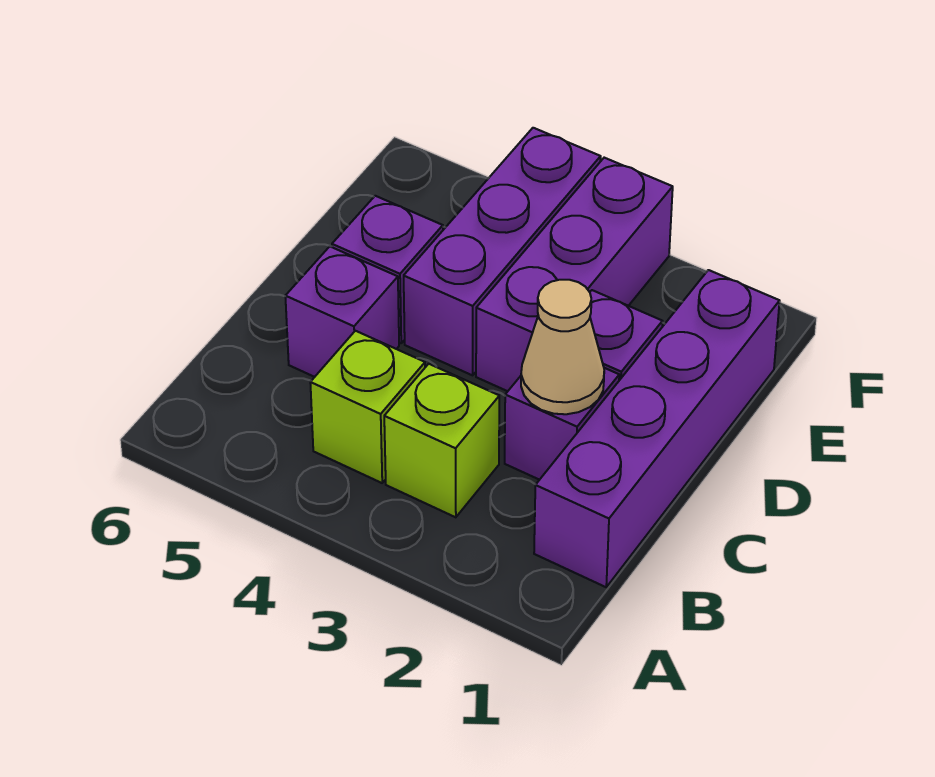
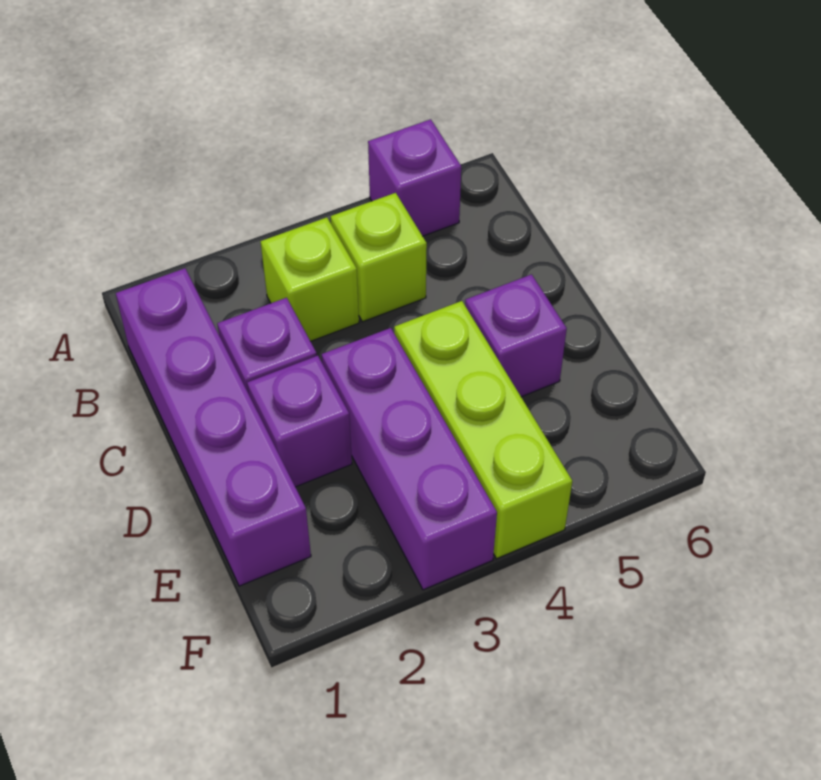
tan 1x1 cone [521,280,604,414] -> none
purple 1x1 brick [285,247,399,377] -> purple 1x1 brick moved to [368,119,461,236]
purple 1x3 brick [404,128,601,375] -> lime 1x3 brick [394,301,572,559]

